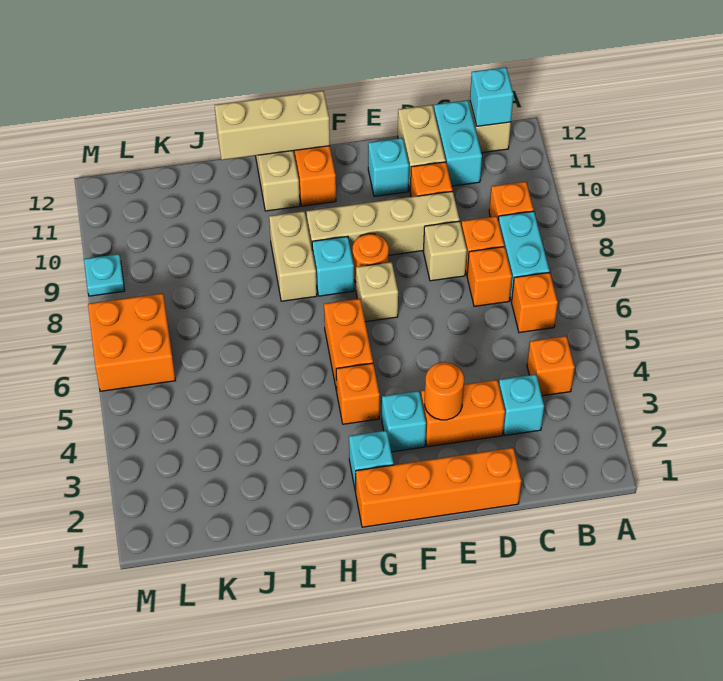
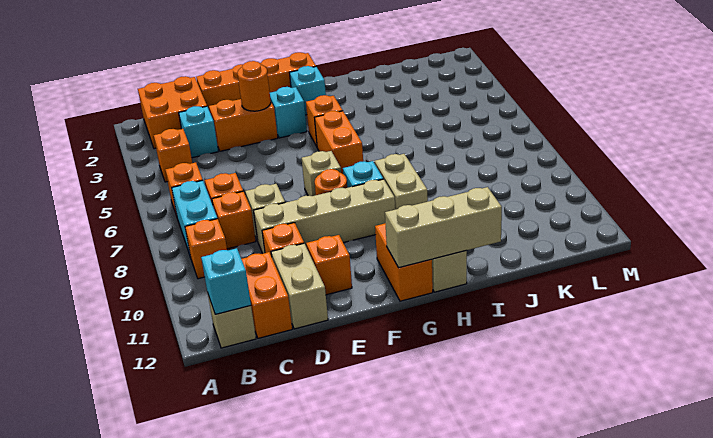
cyan 1x2 brick [434,100,482,186] -> orange 1x2 brick [242,252,292,338]
cyan 1x1 brick [368,138,409,196] -> orange 1x1 brick [306,235,352,295]
orange 2x2 brick [88,293,176,391] -> orange 2x2 brick moved to [138,76,207,149]
cyan 1x1 plate [84,254,125,296] -> none

